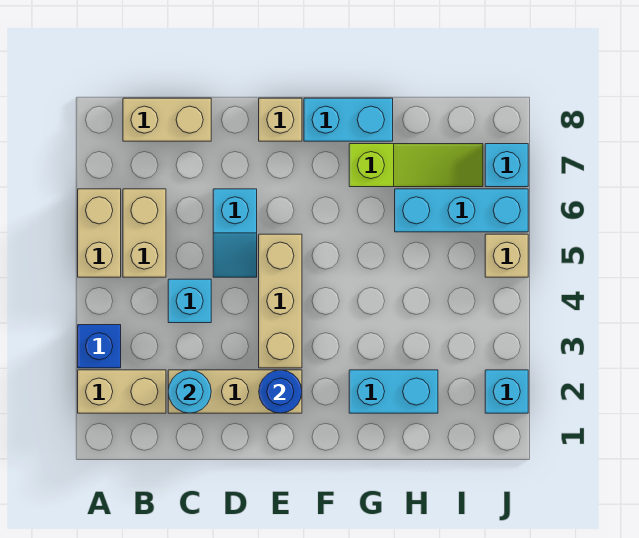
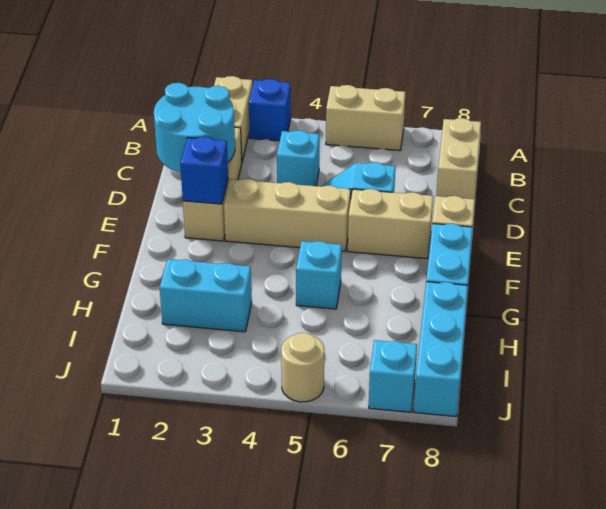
tan 1x2 brick [123,189,166,277] -> tan 1x2 brick moved to [348,189,433,259]
cyan 1x1 round brick [168,370,211,413] -> cyan 2x2 round brick [154,83,235,173]
blue 1x1 round brick [259,370,302,413] -> blue 1x1 brick [180,137,228,204]
cyan 1x2 brick [349,370,438,413] -> cyan 1x2 brick turned to [160,259,252,332]
lime 1x3 slope [349,144,483,187] -> none
cyan 1x3 brick [395,189,528,232] -> cyan 1x3 brick moved to [414,282,468,417]
cyan 1x1 brick [485,370,528,413] -> cyan 1x1 brick moved to [296,241,342,309]
tan 1x1 brick [485,234,528,277] -> tan 1x1 round brick [281,333,324,402]

